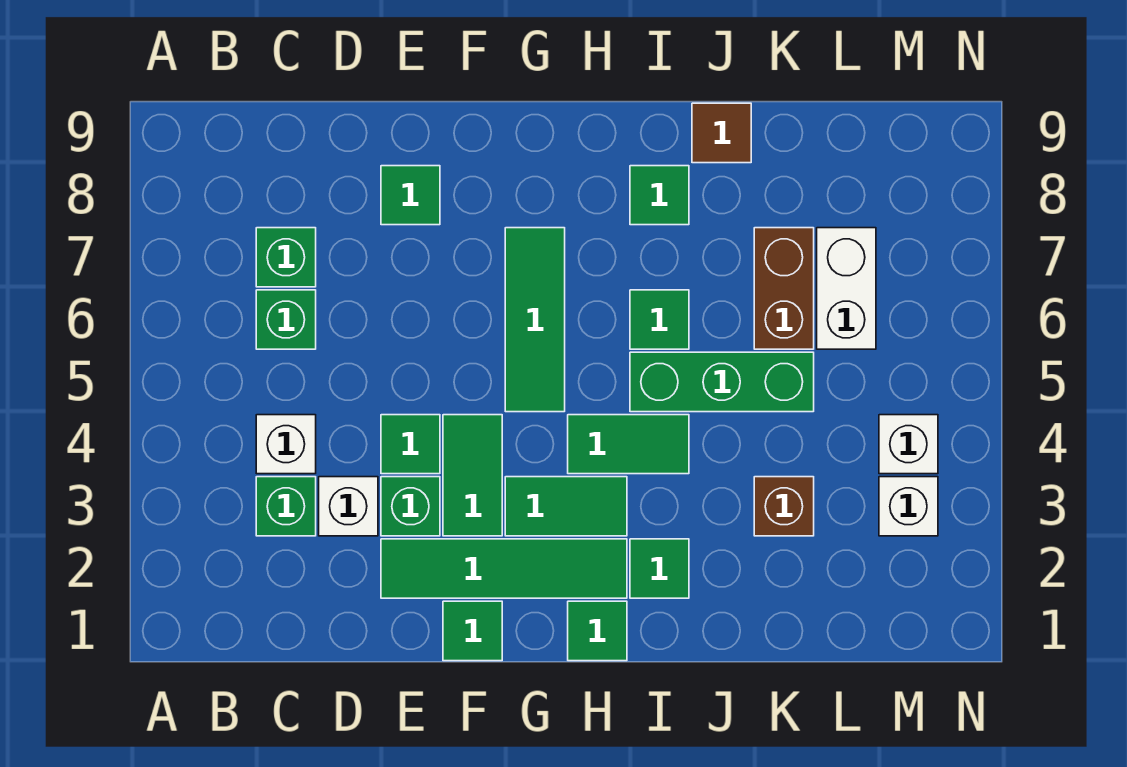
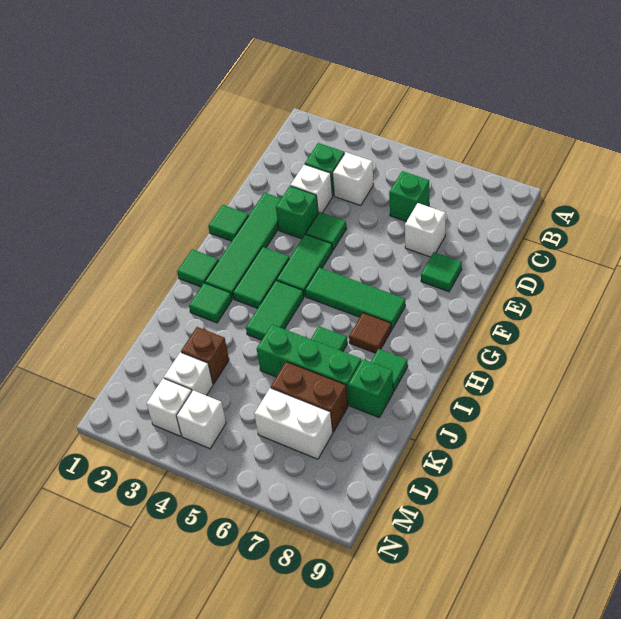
green 1x1 brick [256,228,316,287] -> green 1x1 brick moved to [348,359,393,417]
none -> white 1x1 brick [405,203,446,257]
green 1x2 tile [443,415,502,536] -> green 1x2 tile turned to [276,234,333,296]
green 1x3 brick [630,352,814,412] -> green 1x3 brick turned to [257,325,361,405]
brown 1x1 tile [692,103,751,163] -> brown 1x1 tile moved to [349,313,392,353]
none -> white 1x1 brick [164,352,213,396]

